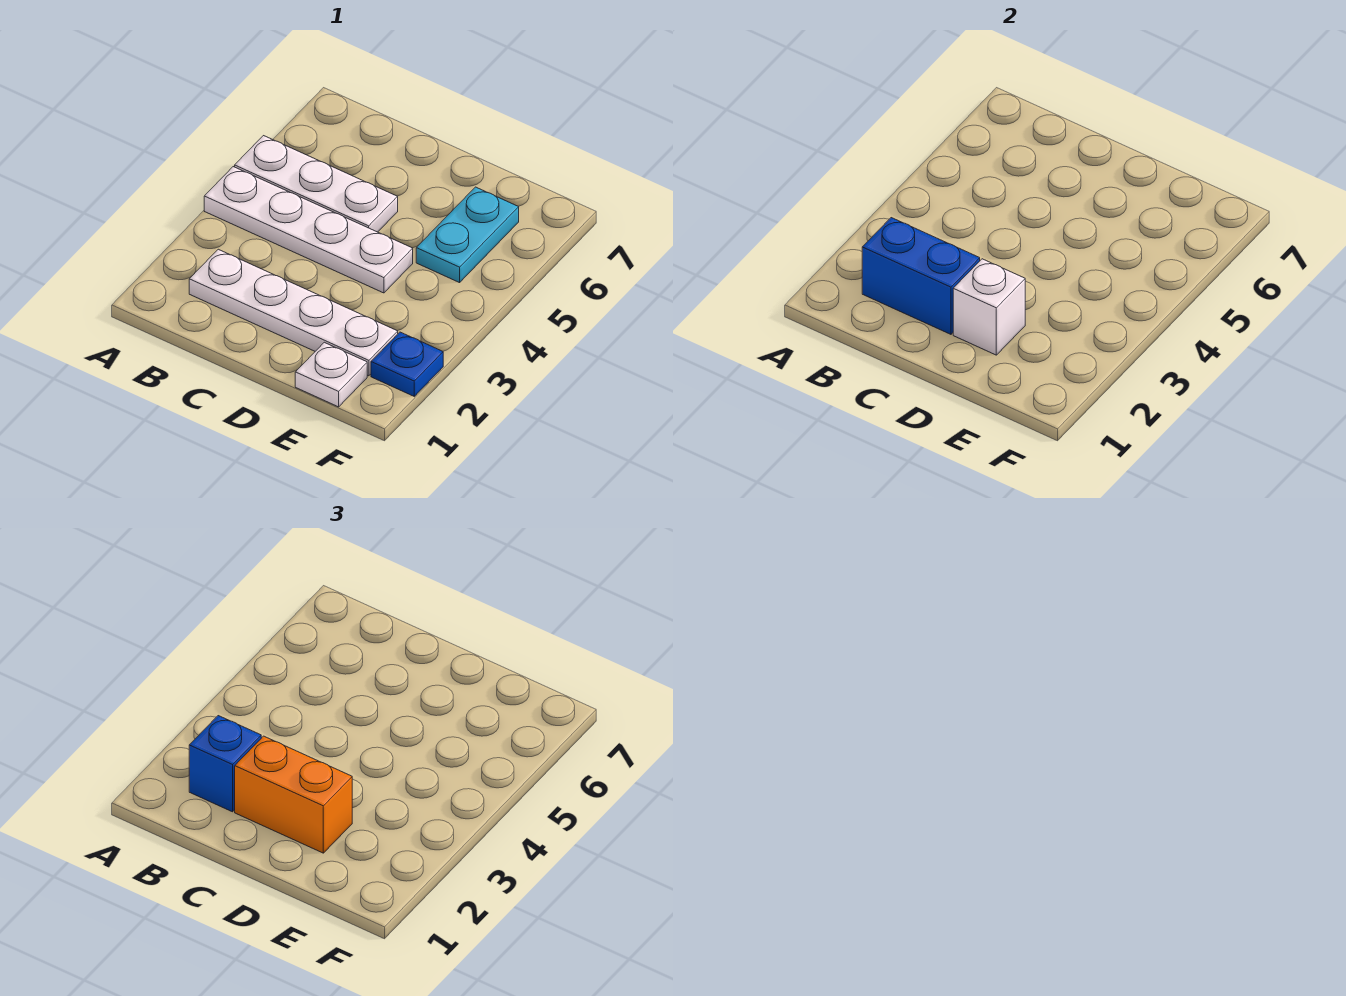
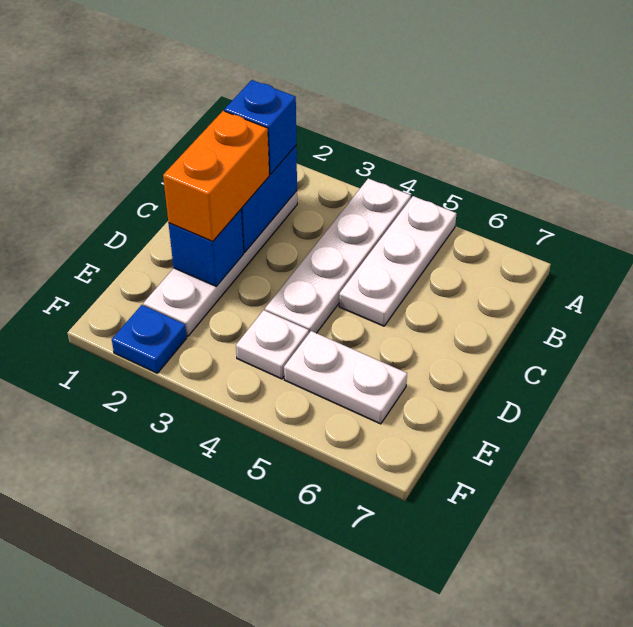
white 1x1 brick [953,259,1025,355] -> blue 1x1 brick [169,210,244,286]
white 1x1 plate [295,342,367,407] -> white 1x1 plate moved to [236,310,309,379]
cyan 1x2 plate [416,187,519,283] -> white 1x2 plate [284,331,407,424]

